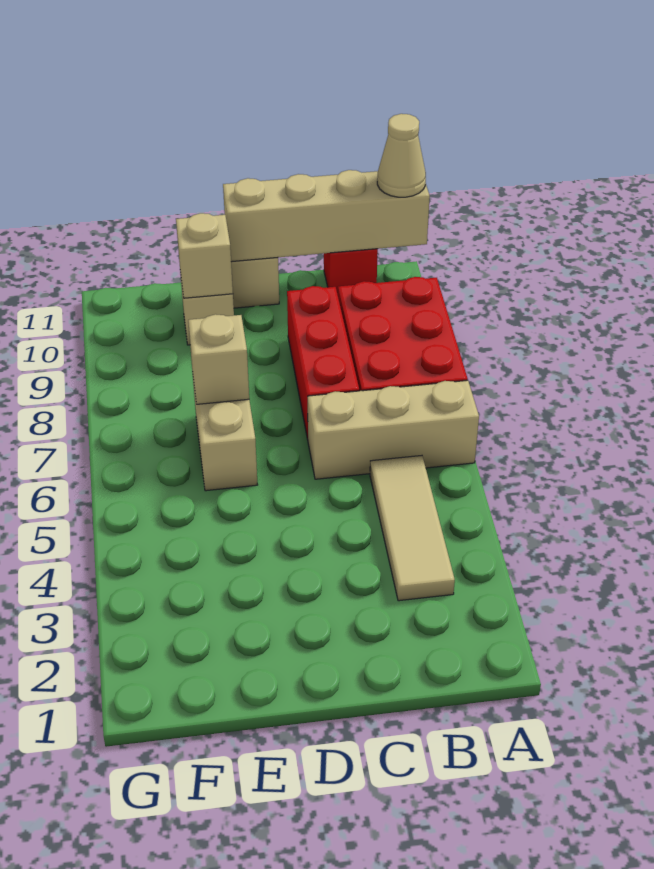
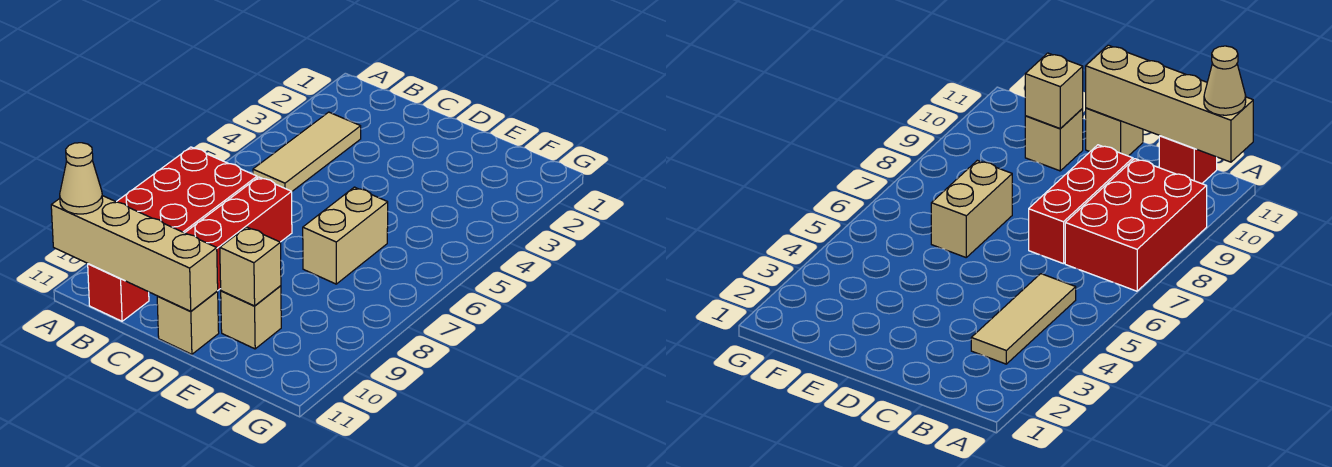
tan 1x3 brick [308,380,479,479] -> none
tan 1x1 brick [188,314,249,404] -> none

